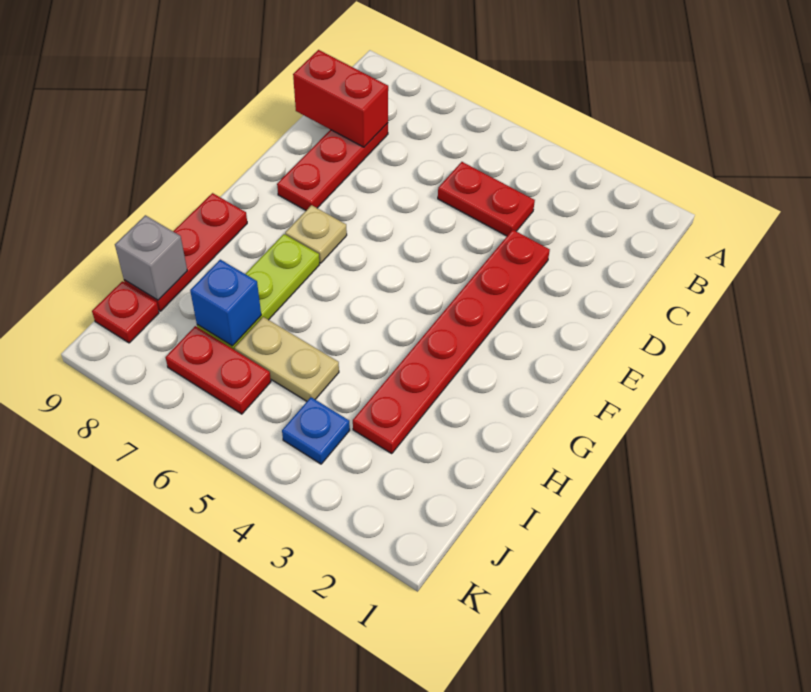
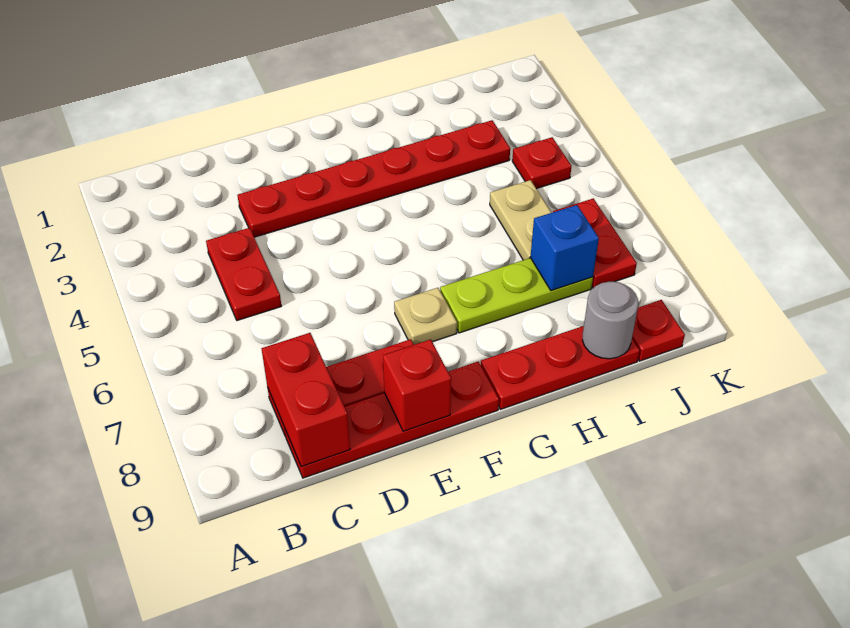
none -> red 1x4 plate [285,362,499,478]
none -> red 1x1 brick [383,339,451,431]
grey 1x1 brick [115,215,187,300] -> grey 1x1 round brick [582,282,638,359]
blue 1x1 plate [282,397,350,464] -> red 1x1 plate [512,137,571,189]

